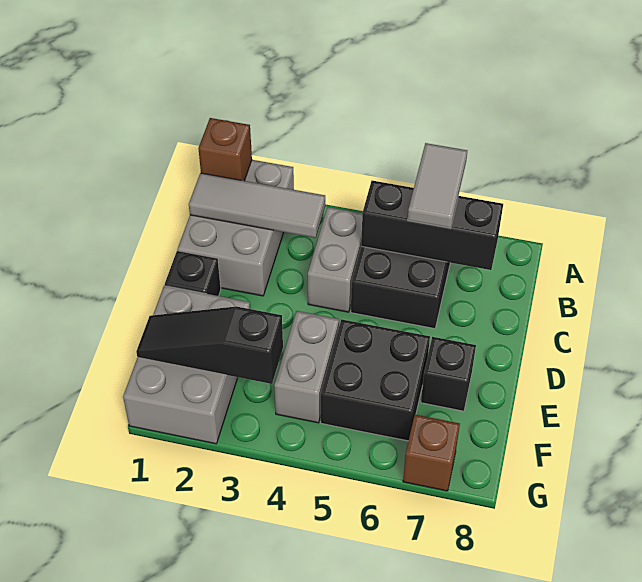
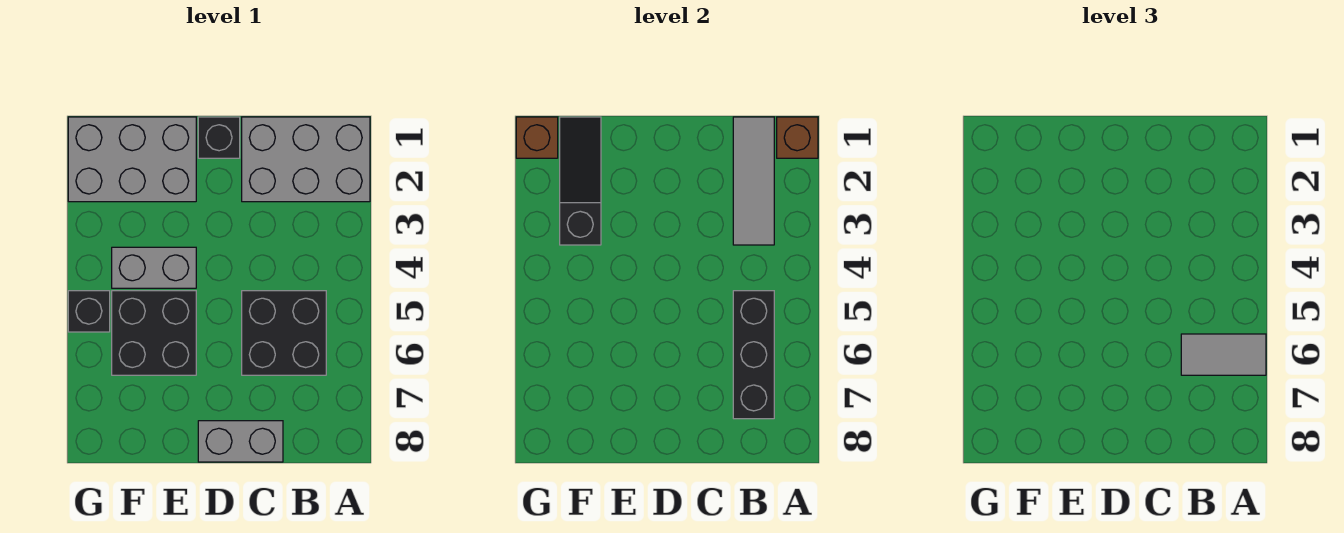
grey 1x2 brick [308,207,362,312] -> grey 1x2 brick moved to [198,421,283,462]
black 1x1 brick [421,337,476,411] -> black 1x1 brick moved to [68,291,110,332]
brown 1x1 brick [403,415,460,491] -> brown 1x1 brick moved to [516,117,558,158]

